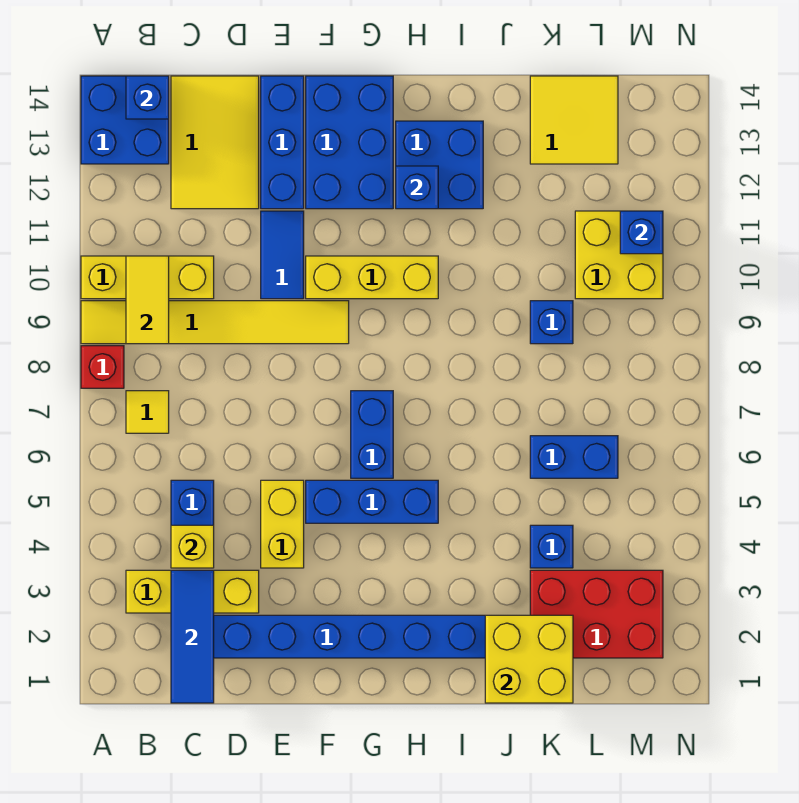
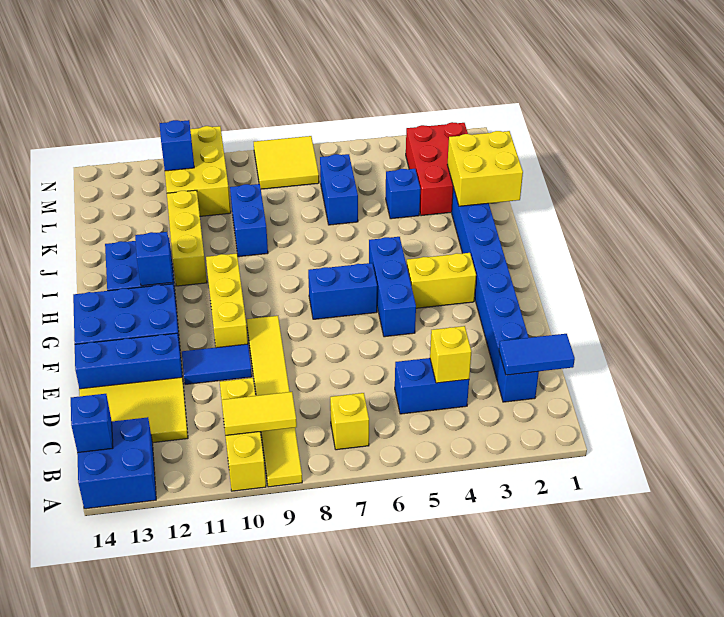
red 1x1 brick [81,346,124,388] -> none
yellow 1x3 brick [126,570,259,613] -> yellow 1x3 brick moved to [167,190,207,286]
yellow 1x1 tile [126,391,169,433] -> yellow 1x1 brick [330,393,369,450]
blue 1x3 tile [171,570,214,703] -> blue 1x2 tile [499,334,575,375]
yellow 1x2 brick [261,480,304,568] -> yellow 1x2 brick moved to [407,253,476,308]
blue 1x1 brick [530,301,573,344] -> blue 1x2 brick [230,184,268,257]
yellow 2x2 tile [530,76,618,164] -> yellow 2x2 tile moved to [254,136,319,189]
yellow 2x2 brick [575,211,663,299] -> yellow 2x3 brick [165,126,231,216]

